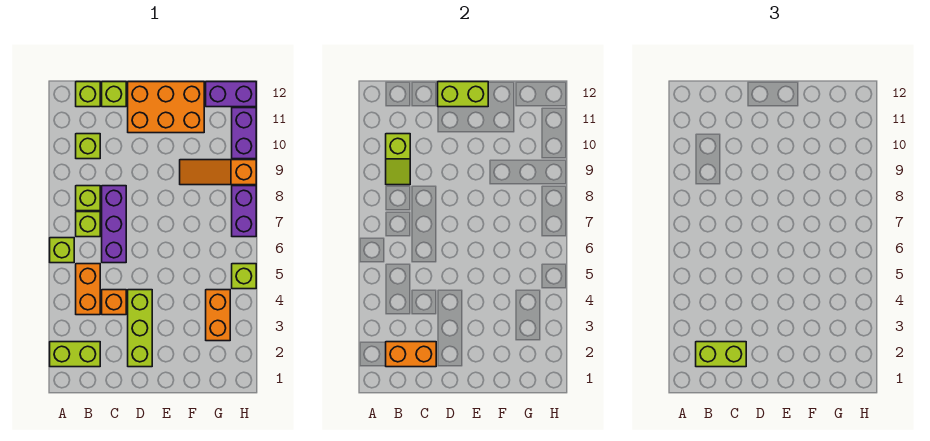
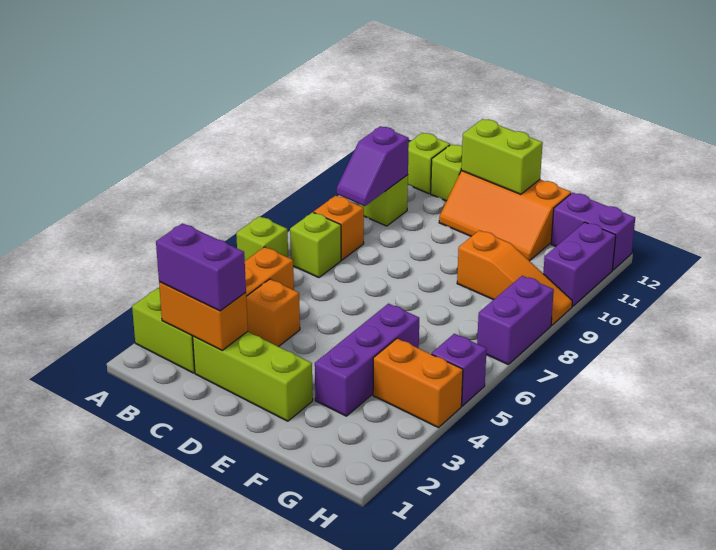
lime 1x2 brick [696,342,746,367] -> purple 1x2 brick [156,223,246,311]
lime 1x1 brick [76,186,100,211] -> orange 1x1 brick [314,196,364,260]
lime 1x2 slope [386,134,410,185] -> purple 1x2 slope [337,126,409,206]
purple 1x3 brick [102,186,126,263] -> purple 1x3 brick moved to [315,304,419,416]
lime 1x3 brick [128,290,152,367] -> lime 1x3 brick turned to [193,332,313,421]
orange 2x3 brick [128,82,204,133] -> orange 2x3 slope [439,171,571,261]
orange 1x3 slope [180,160,256,185] -> orange 1x3 slope turned to [457,230,572,325]
orange 1x2 brick [206,290,230,341] -> orange 1x2 brick turned to [373,339,463,428]
lime 1x1 brick [232,264,256,289] -> purple 1x1 brick [432,334,487,406]

